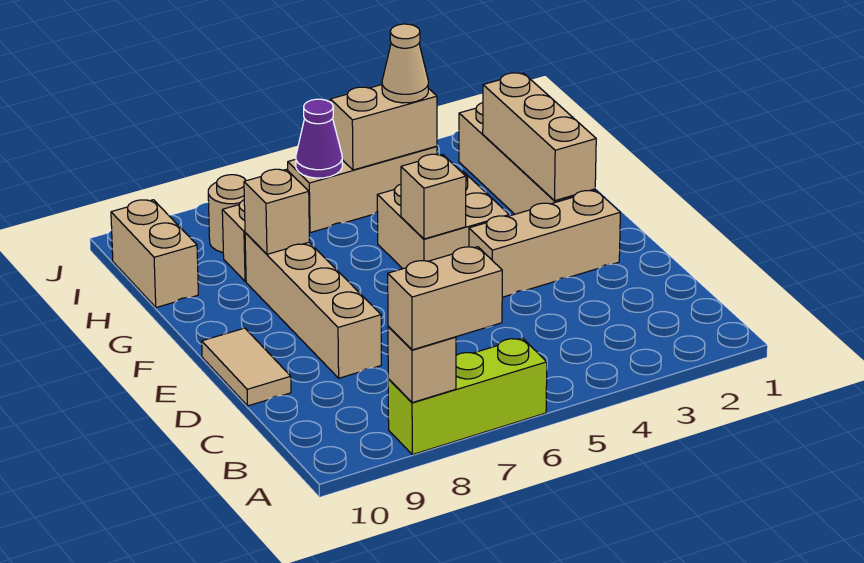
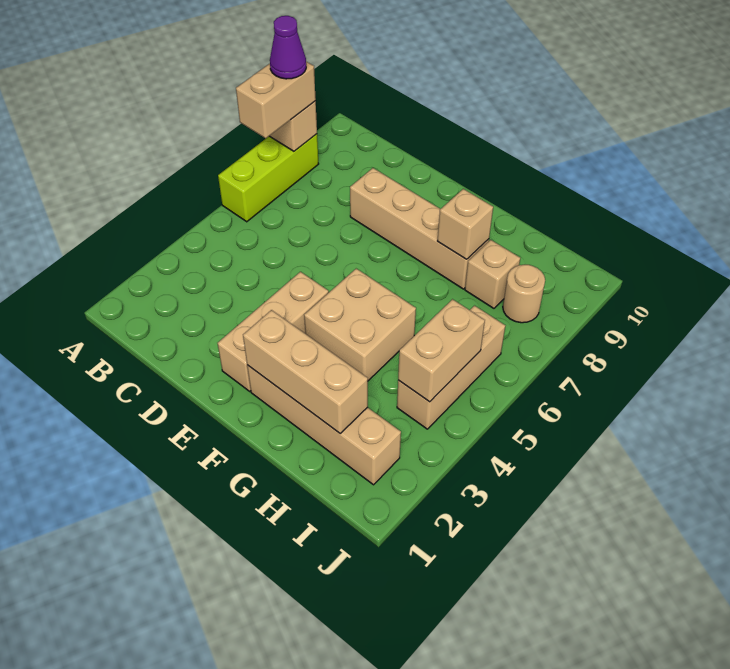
tan 1x2 tile [202,328,291,406] -> none
tan 1x1 brick [401,154,466,239] -> none
tan 1x2 brick [111,200,198,307] -> none
tan 1x1 cone [382,24,428,103] -> none
purple 1x1 cone [296,99,342,178] -> purple 1x1 cone moved to [270,16,306,79]

